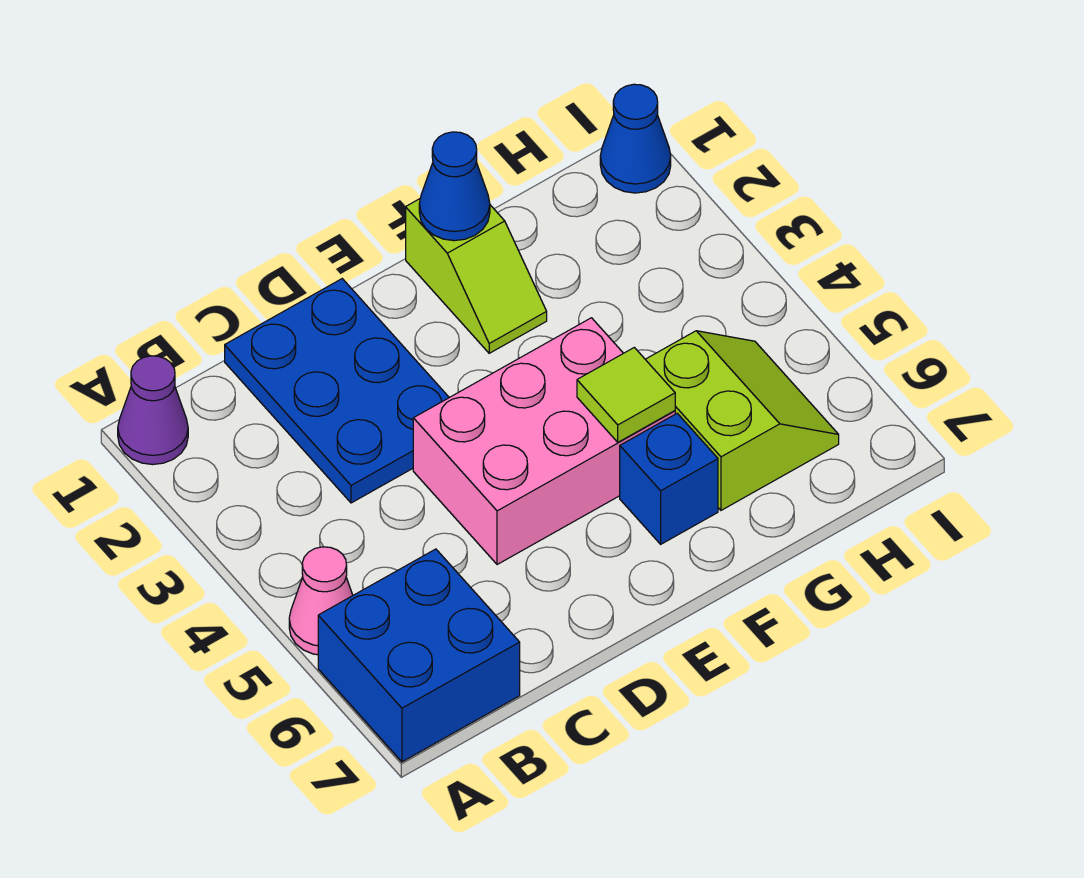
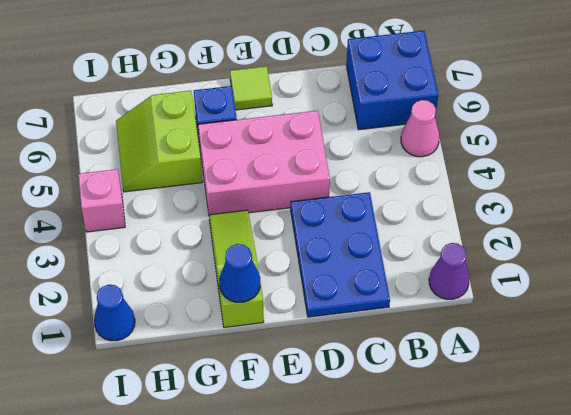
lime 1x2 slope [406,199,547,353] -> lime 1x3 slope [209,210,264,328]
lime 1x1 tile [577,347,675,442] -> lime 1x1 tile moved to [230,66,272,110]
none -> pink 1x1 brick [78,169,125,232]

